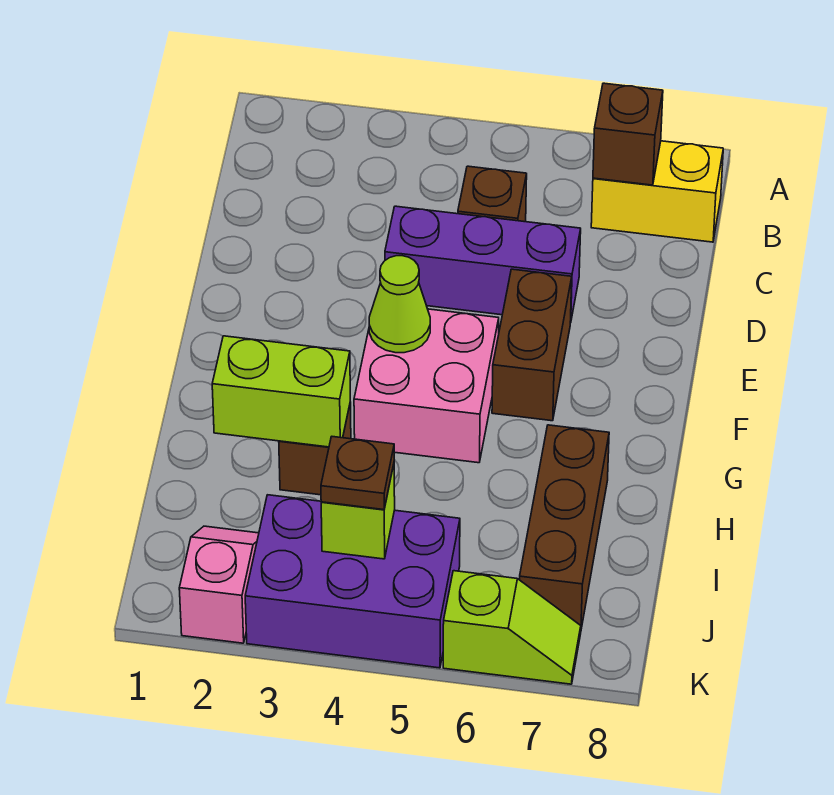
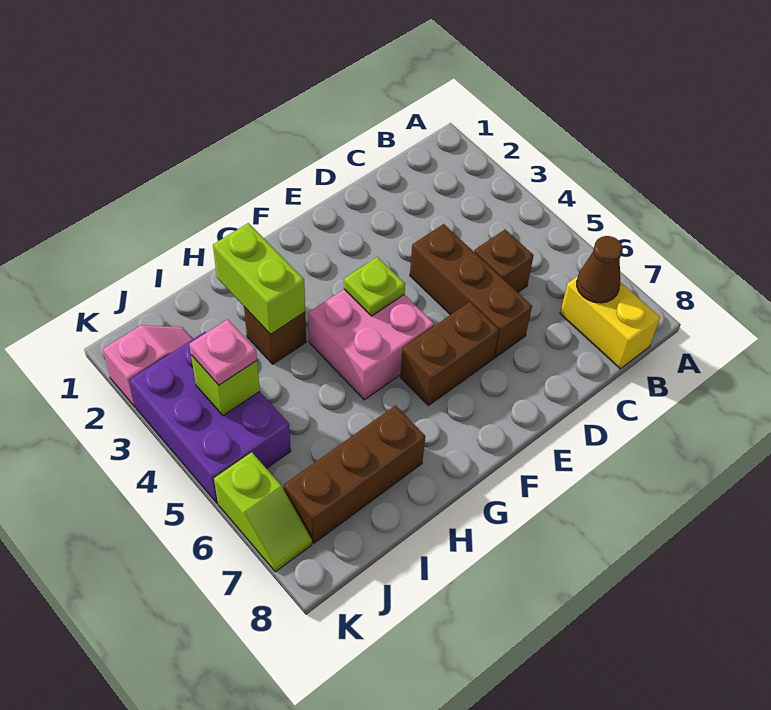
brown 1x1 brick [593,83,663,185] -> brown 1x1 cone [577,236,623,303]
purple 1x3 brick [385,206,581,323] -> brown 1x3 brick [410,224,532,358]
lime 1x1 cone [369,256,430,353] -> lime 1x1 plate [344,257,405,316]
brown 1x1 plate [321,437,394,510] -> pink 1x1 plate [189,319,257,385]

